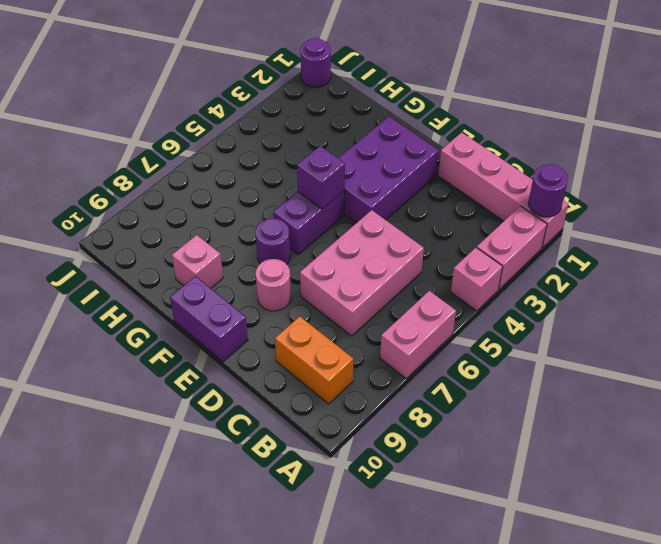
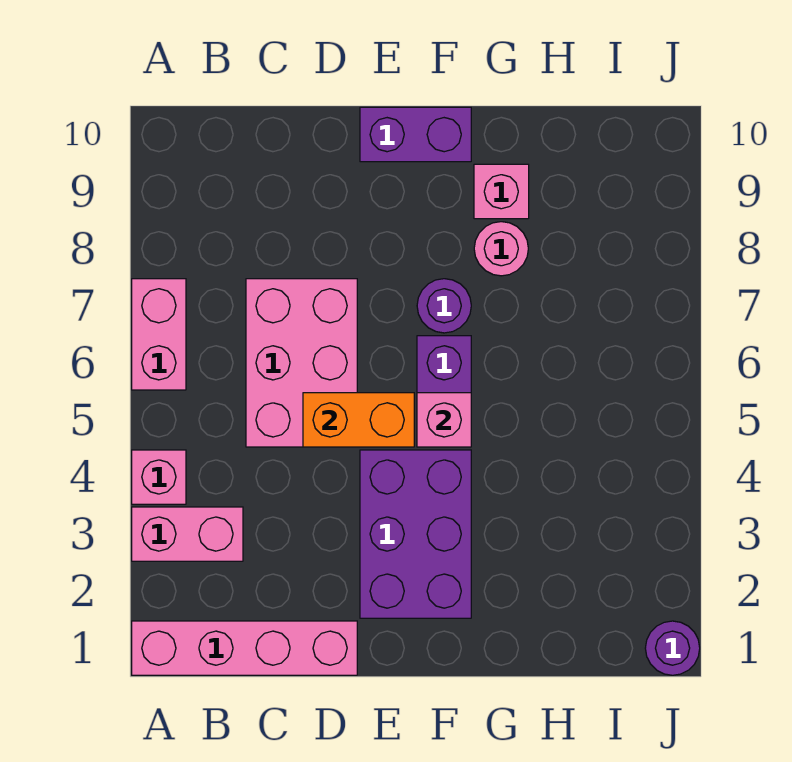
purple 1x1 round brick [528,164,568,217] -> none
pink 1x2 brick [477,206,547,289] -> pink 1x2 brick turned to [132,507,243,561]
orange 1x2 brick [275,316,353,404] -> orange 1x2 brick moved to [303,393,414,447]
pink 1x1 round brick [256,259,291,311] -> pink 1x1 round brick moved to [474,222,528,276]
purple 1x1 brick [297,146,345,209] -> pink 1x1 brick [417,393,471,447]

